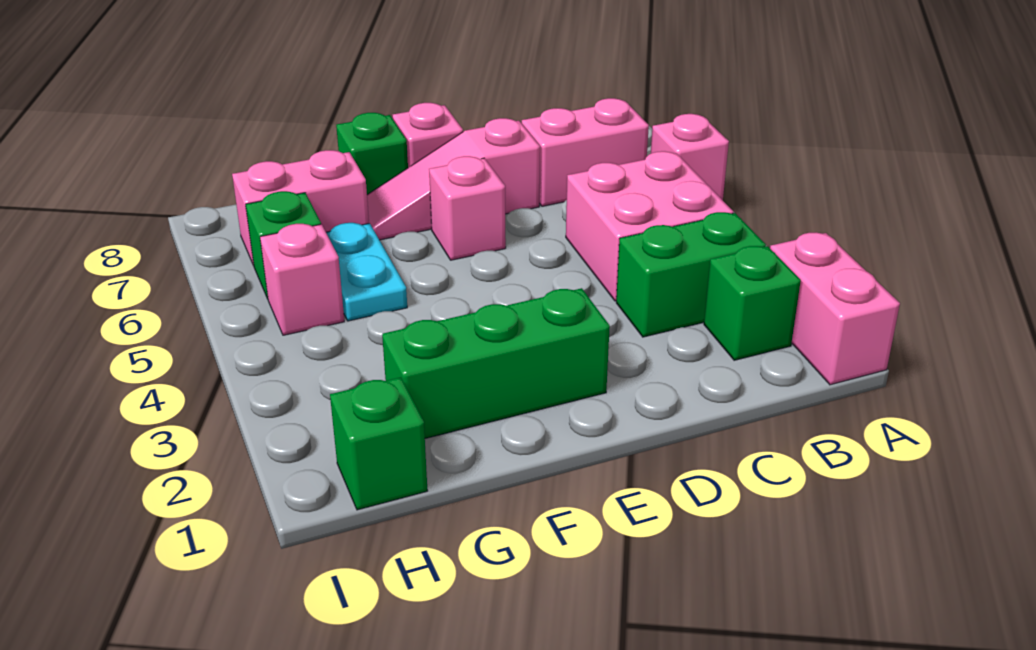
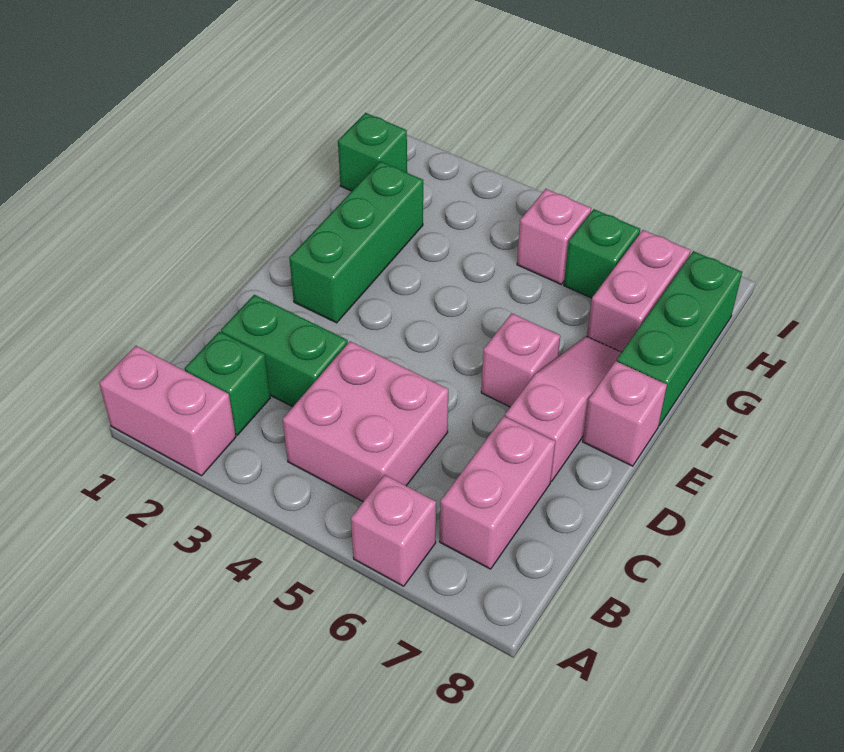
green 1x2 brick [616,212,766,337] -> green 1x2 brick turned to [221,295,348,407]
green 1x1 brick [336,113,408,195] -> green 1x3 brick [617,251,742,426]
cyan 1x2 plate [326,223,407,321] -> none

